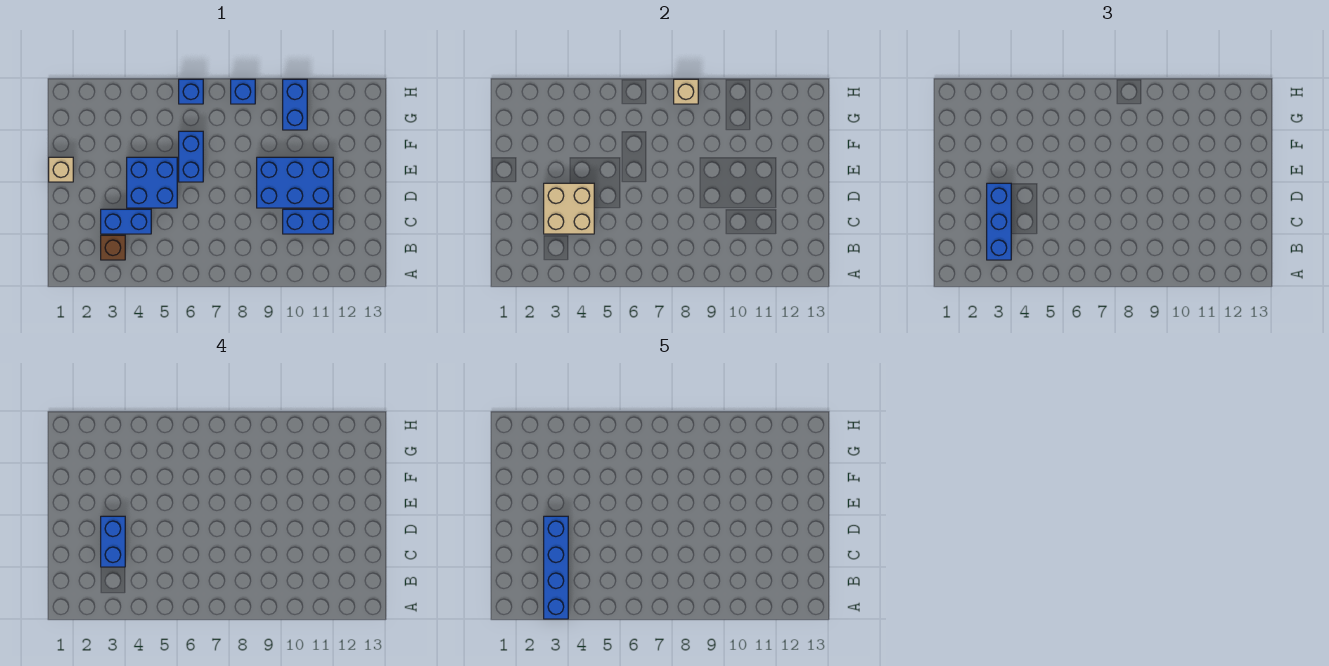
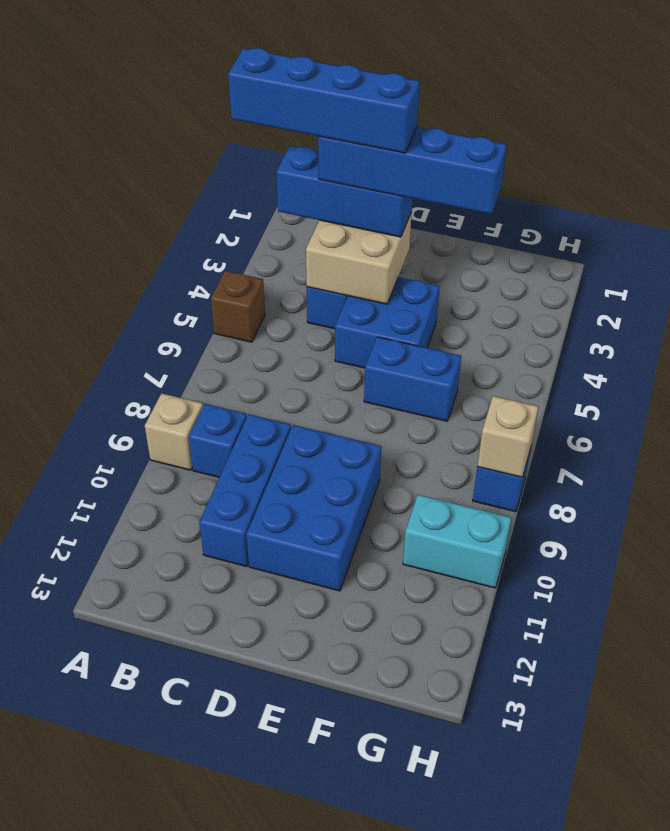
brown 1x1 brick [101,235,125,260] -> brown 1x1 brick moved to [211,271,265,342]
blue 1x2 brick [101,516,125,567] -> blue 1x4 brick [318,127,507,214]
blue 1x2 brick [283,209,333,234] -> blue 1x3 brick [199,414,291,567]
tan 1x1 brick [49,157,73,182] -> tan 1x1 brick moved to [145,393,203,470]
blue 1x2 brick [283,79,307,130] -> cyan 1x2 brick [403,495,511,588]
blue 1x1 brick [179,79,203,104] -> blue 1x1 brick moved to [189,404,247,477]

